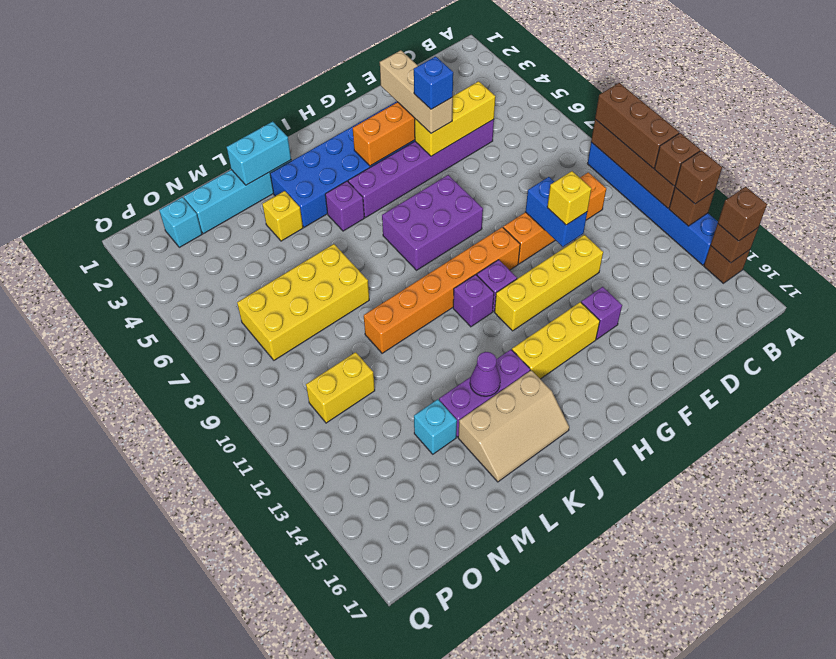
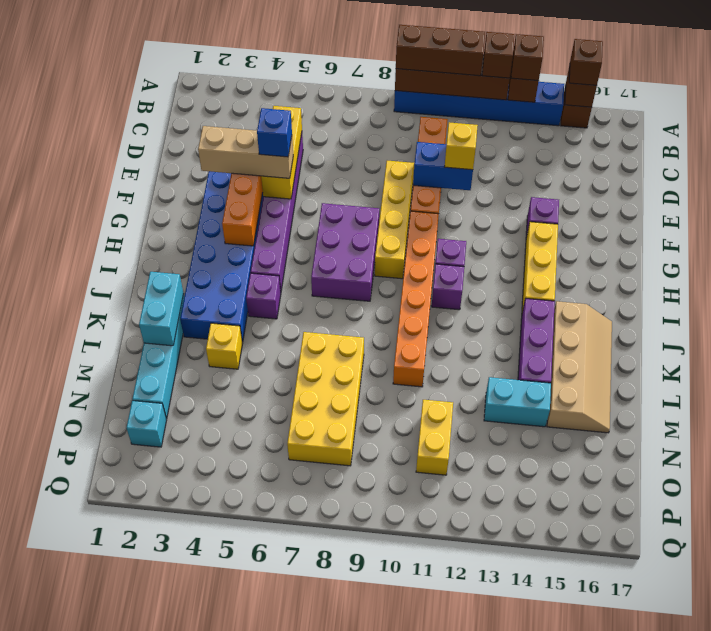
yellow 1x4 brick [495,235,603,331] -> yellow 1x4 brick moved to [375,161,414,279]
tan 2x3 slope [458,370,569,482] -> tan 2x4 slope [547,301,612,433]
purple 1x1 cone [470,352,500,396] -> none
cyan 1x1 brick [414,399,457,454] -> cyan 1x2 brick [484,377,551,427]

